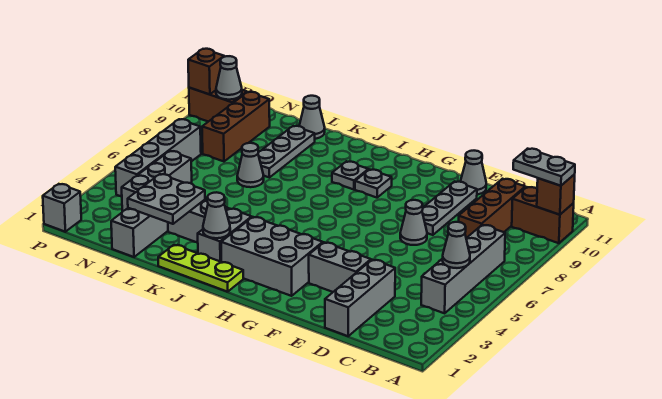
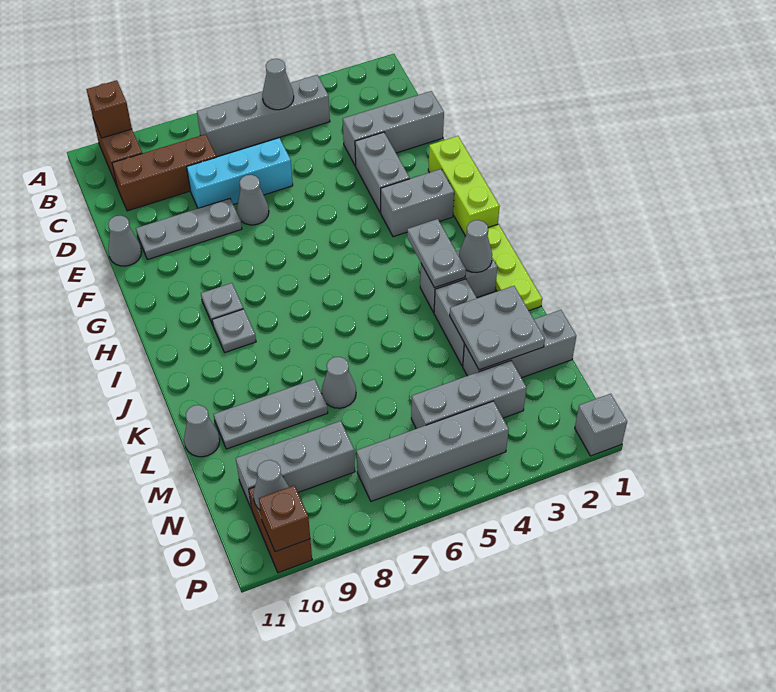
grey 1x2 plate [513,149,575,186] -> grey 1x2 plate moved to [407,219,466,288]
none -> cyan 1x3 brick [187,138,293,208]
none -> lime 1x3 brick [428,136,500,236]
grey 2x3 brick [221,217,323,296] -> grey 1x2 brick [381,169,454,237]
brown 1x3 brick [202,92,270,161] -> grey 1x3 brick [236,421,355,509]

